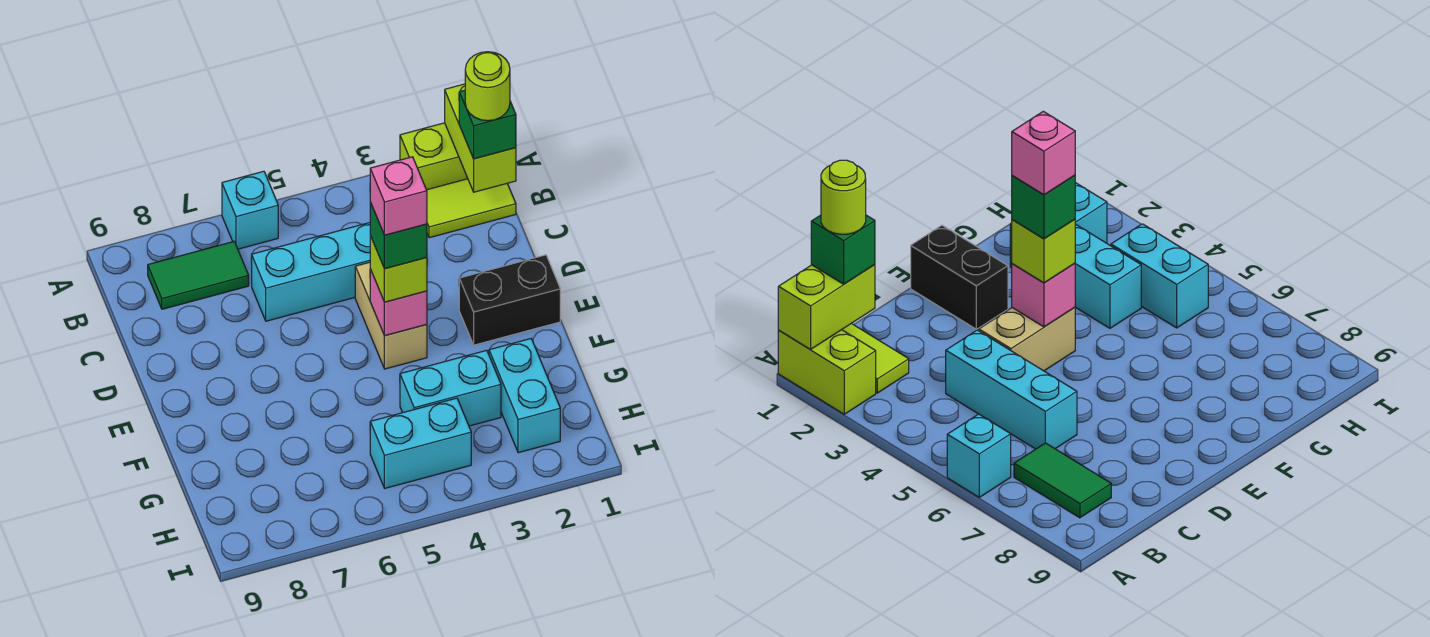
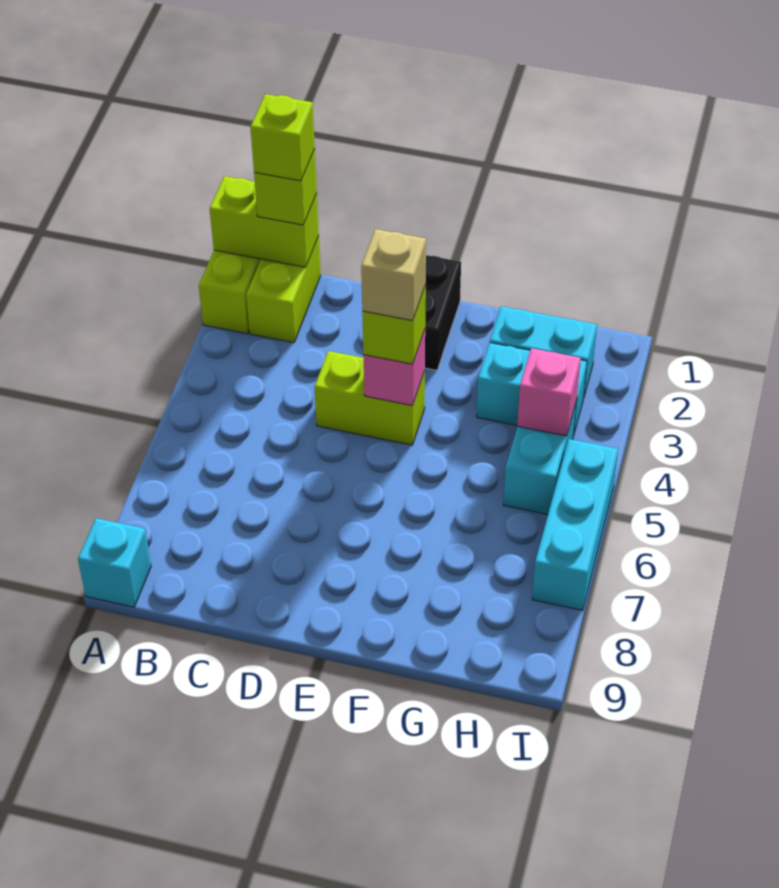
cyan 1x1 brick [222,171,278,249] -> cyan 1x1 brick moved to [78,518,151,607]
lime 1x2 tile [427,179,516,238] -> lime 1x2 brick [246,236,321,343]
green 1x1 brick [459,90,516,159] -> lime 1x1 brick [254,149,317,225]
lime 1x1 round brick [465,52,510,121] -> lime 1x1 brick [250,94,315,181]
green 1x2 tile [148,242,249,309] -> none
cyan 1x3 brick [252,223,370,321] -> cyan 1x3 brick moved to [532,439,618,610]
tan 1x2 brick [355,262,427,369] -> lime 1x2 brick [315,351,425,445]
green 1x1 brick [370,202,427,269] -> tan 1x1 brick [361,229,426,321]
pink 1x1 brick [370,157,427,235] -> pink 1x1 brick moved to [517,348,581,436]
cyan 1x2 brick [400,350,501,426] -> cyan 1x2 brick turned to [477,343,587,436]

